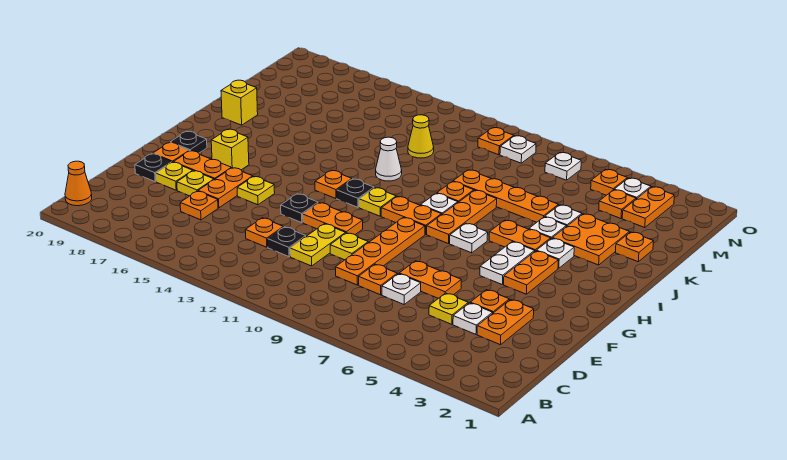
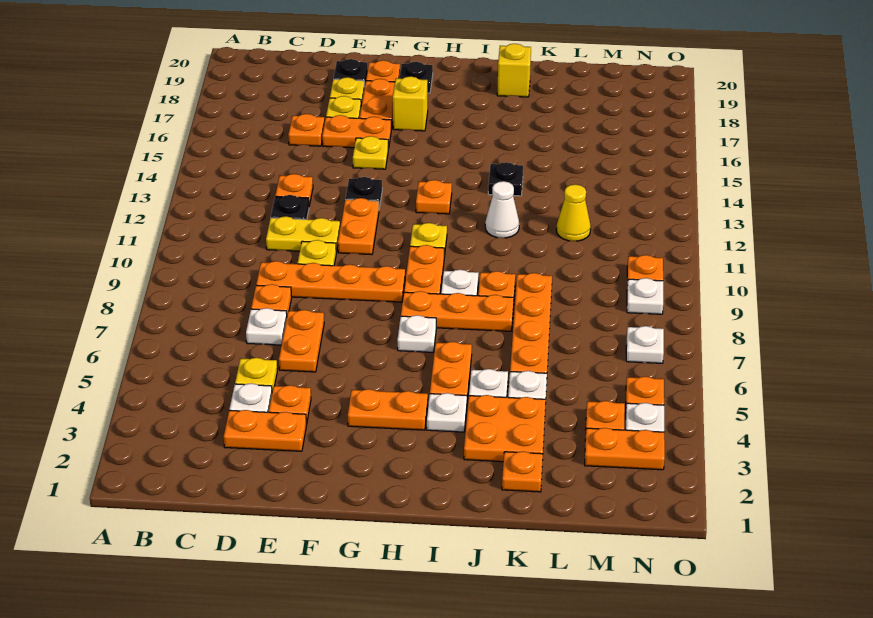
orange 1x1 cone [65,161,92,206] -> none
white 1x2 plate [480,242,535,284] -> none
black 1x1 plate [337,179,374,207] -> black 1x1 plate moved to [488,162,523,196]

